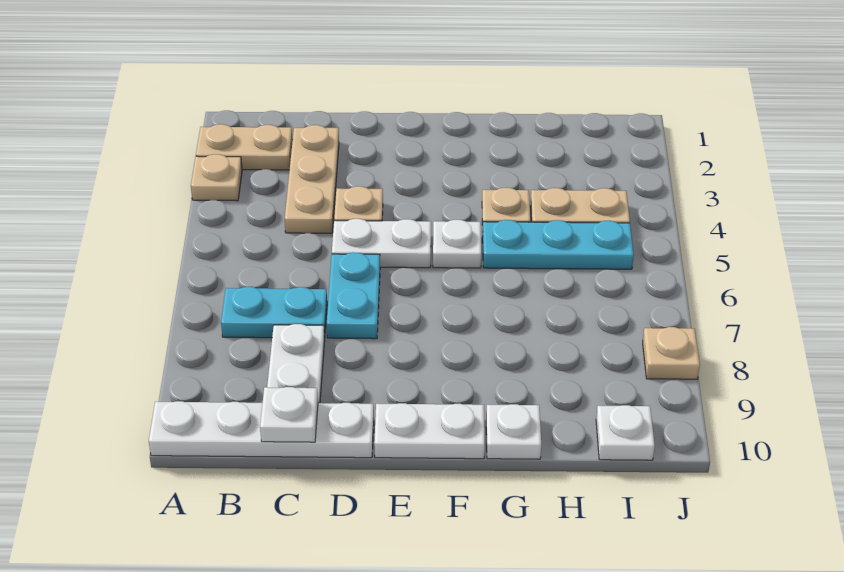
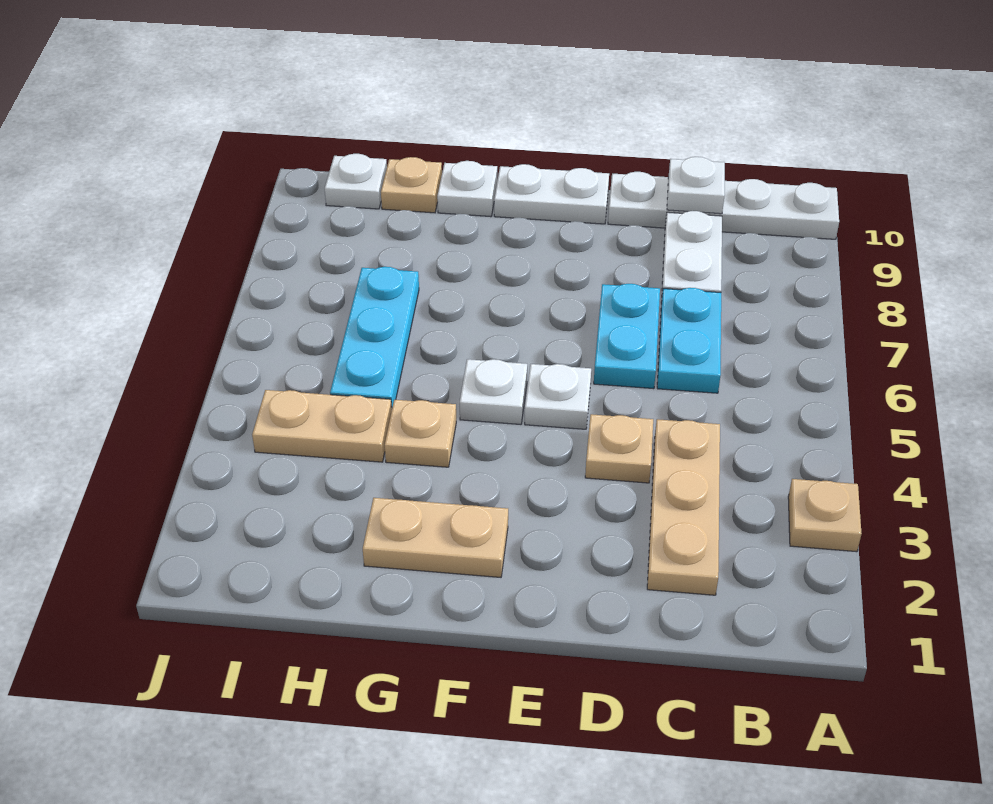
tan 1x2 plate [196,124,293,170] -> tan 1x2 plate moved to [363,498,508,577]
cyan 1x2 plate [221,287,327,338] -> cyan 1x2 plate turned to [657,288,721,393]
white 1x2 plate [332,219,431,268] -> white 1x1 plate [525,364,591,429]
cyan 1x3 plate [483,220,634,269] -> cyan 1x3 plate turned to [330,267,419,407]
tan 1x1 plate [643,327,700,379] -> tan 1x1 plate moved to [381,157,442,213]

